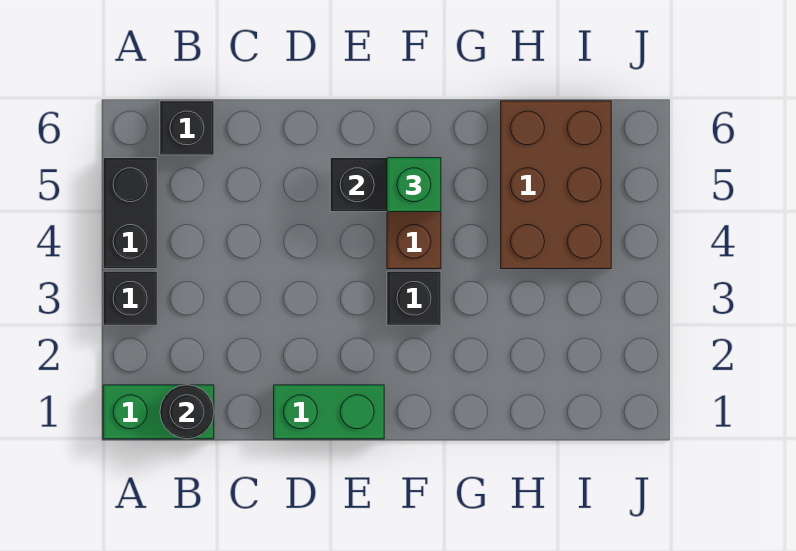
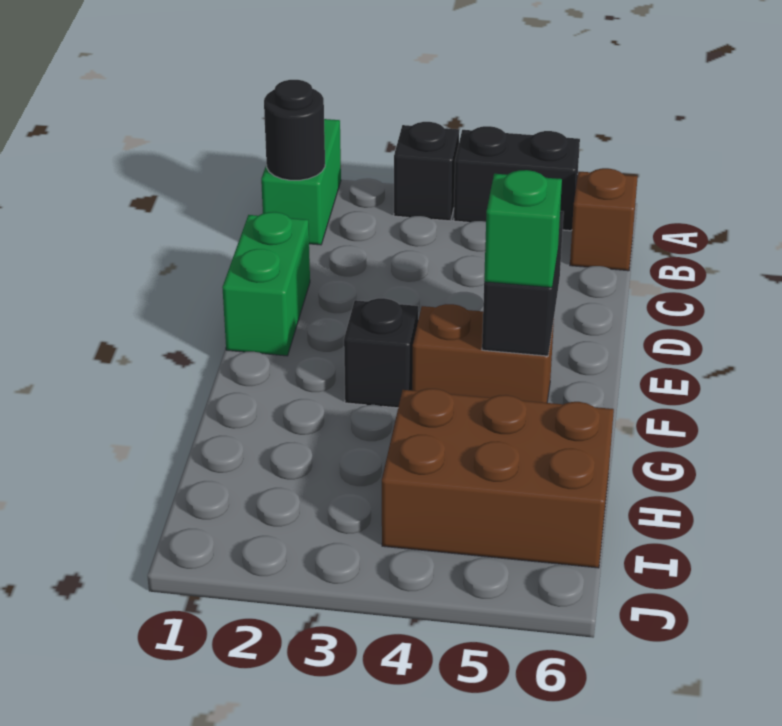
black 1x1 brick [160,101,214,155] -> brown 1x1 brick [570,168,638,271]

